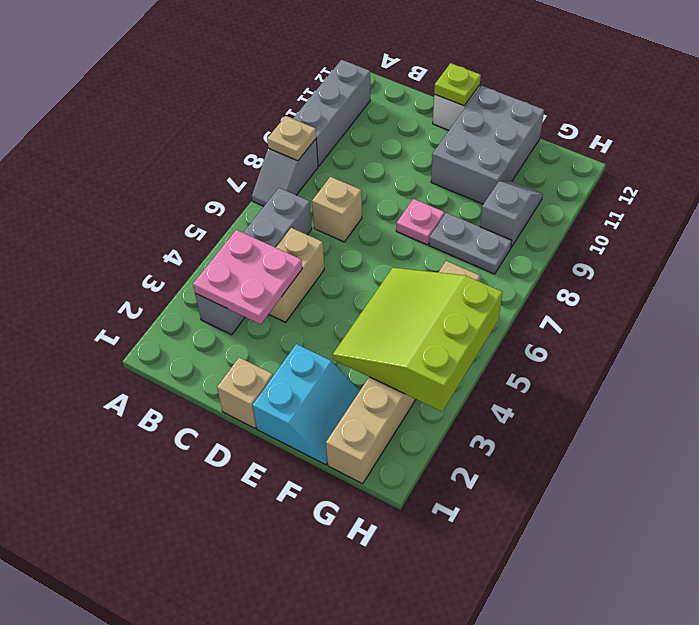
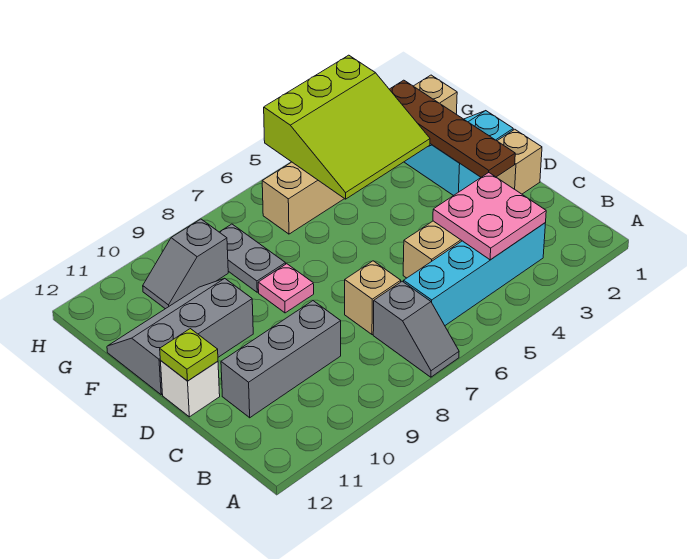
grey 1x2 slope [252,139,318,206] -> grey 1x2 slope turned to [373,281,459,377]
tan 1x1 plate [267,116,316,161] -> none
grey 1x3 brick [293,60,370,166] -> grey 1x3 brick moved to [221,301,341,418]
grey 1x4 brick [195,188,312,335] -> cyan 1x4 brick [404,223,545,325]
none -> brown 1x4 plate [389,80,515,177]
grey 2x3 brick [431,86,544,204] -> grey 2x3 slope [107,278,253,395]

